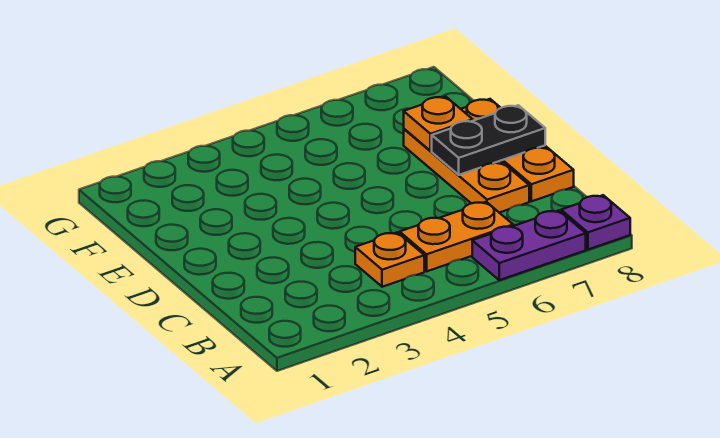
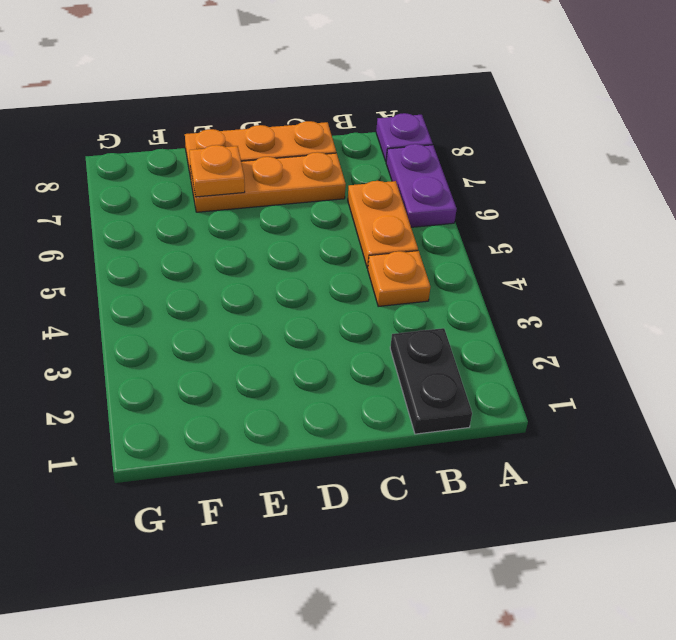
black 1x2 plate [432,105,545,175] -> black 1x2 plate moved to [390,328,472,434]

